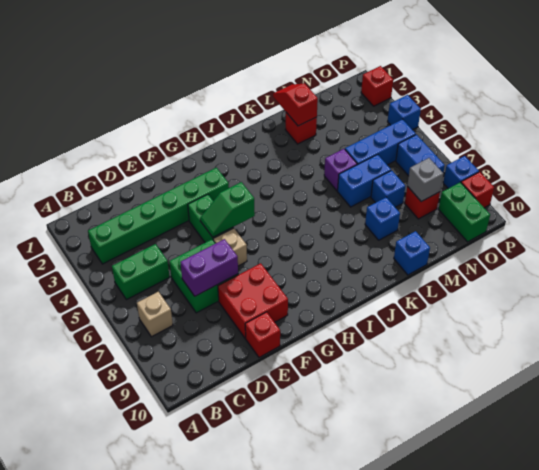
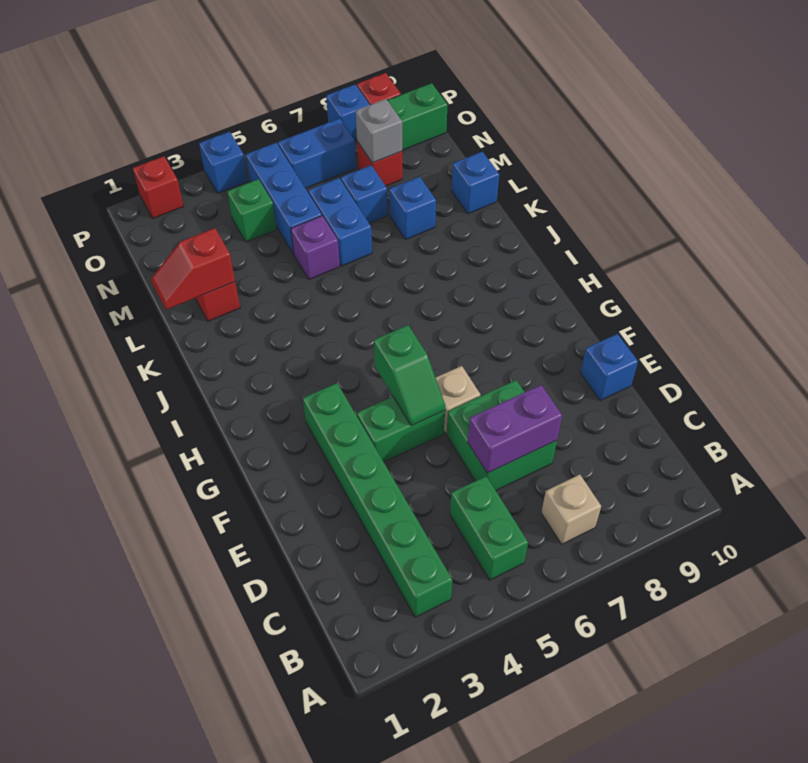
purple 1x2 brick [180,239,238,296] -> purple 1x2 brick turned to [468,385,562,473]
red 2x2 brick [218,263,288,338] -> none
red 1x1 brick [245,312,280,357] -> blue 1x1 brick [581,334,638,400]
none -> green 1x1 brick [227,179,277,242]

